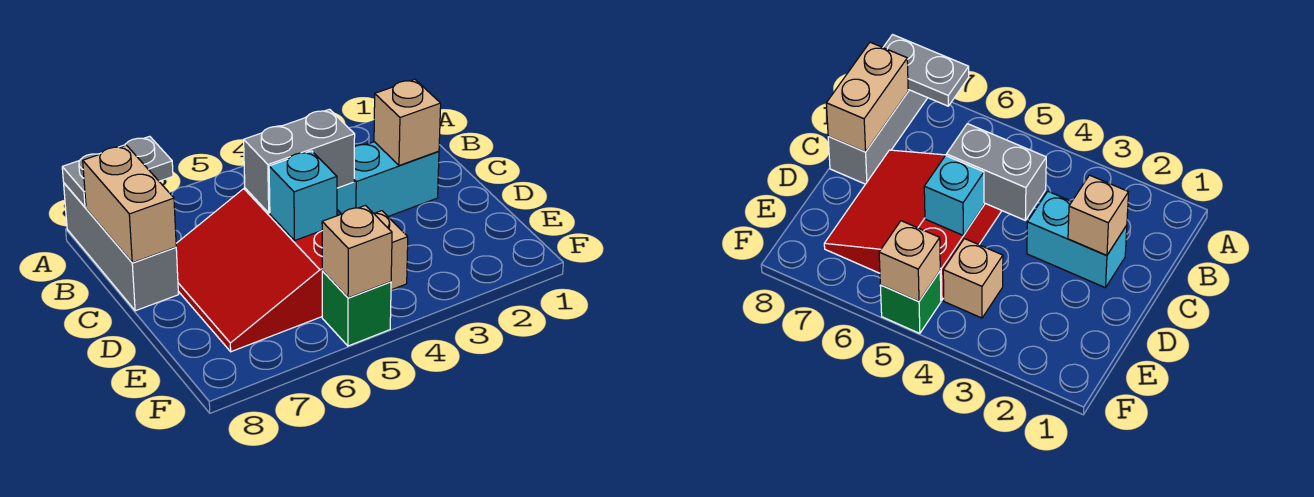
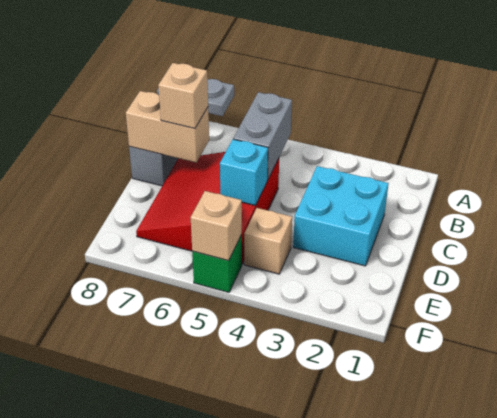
tan 1x2 brick [83,145,176,263] -> tan 1x2 brick turned to [126,91,209,163]
cyan 1x2 brick [337,142,439,216] -> cyan 2x2 brick [293,166,389,266]
tan 1x1 brick [374,79,441,166] -> tan 1x1 brick moved to [158,63,208,129]
grey 1x2 brick [244,109,355,213] -> grey 1x2 brick turned to [233,92,292,180]

